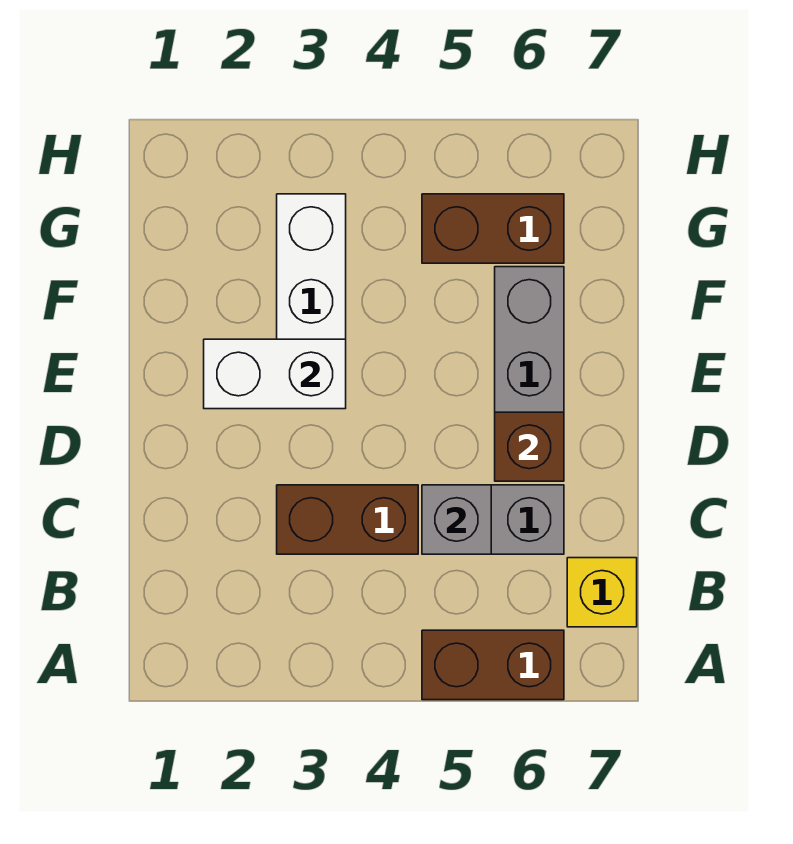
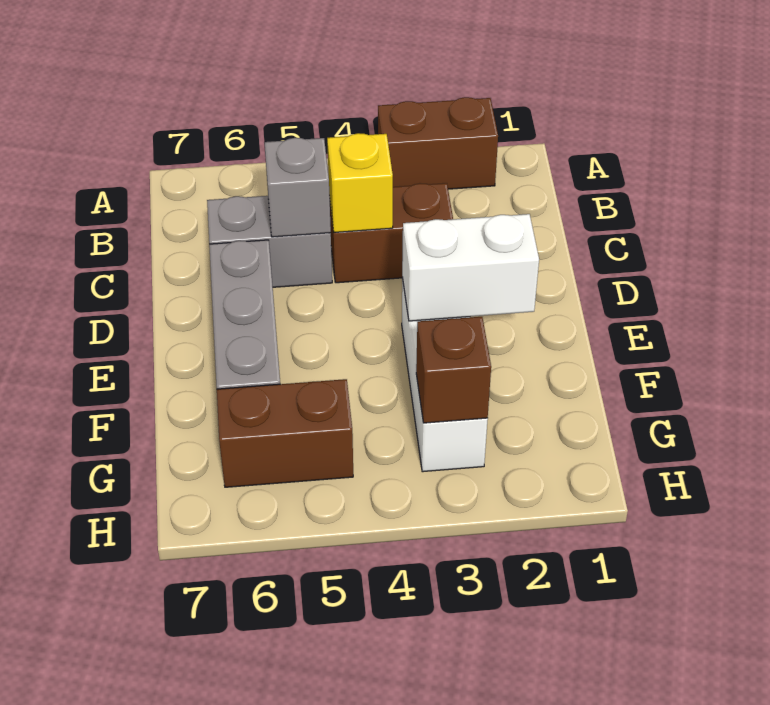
brown 1x2 brick [422,630,564,700] -> brown 1x2 brick moved to [378,97,498,189]
yellow 1x1 brick [567,558,637,627] -> yellow 1x1 brick moved to [327,133,393,232]
brown 1x1 brick [495,412,564,481] -> brown 1x1 brick moved to [416,317,491,423]

